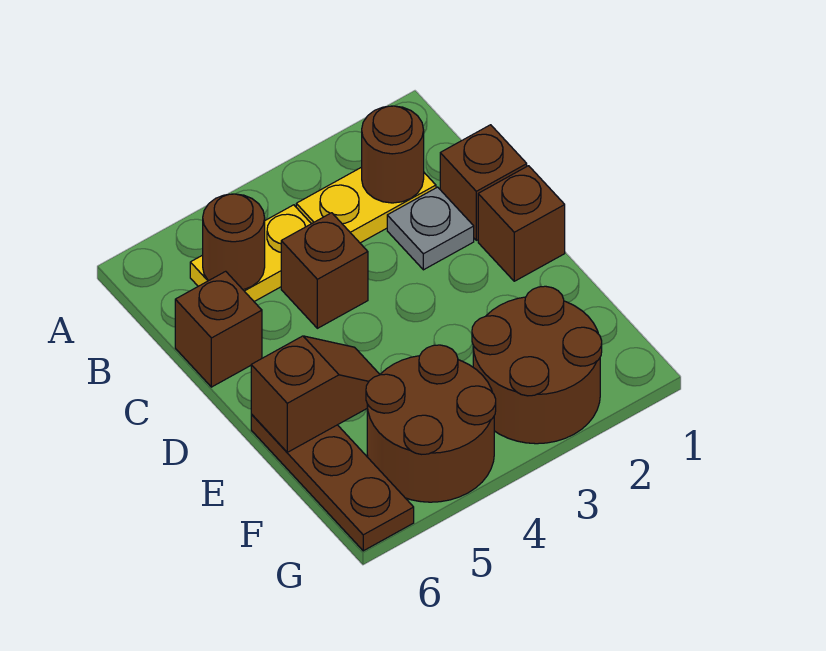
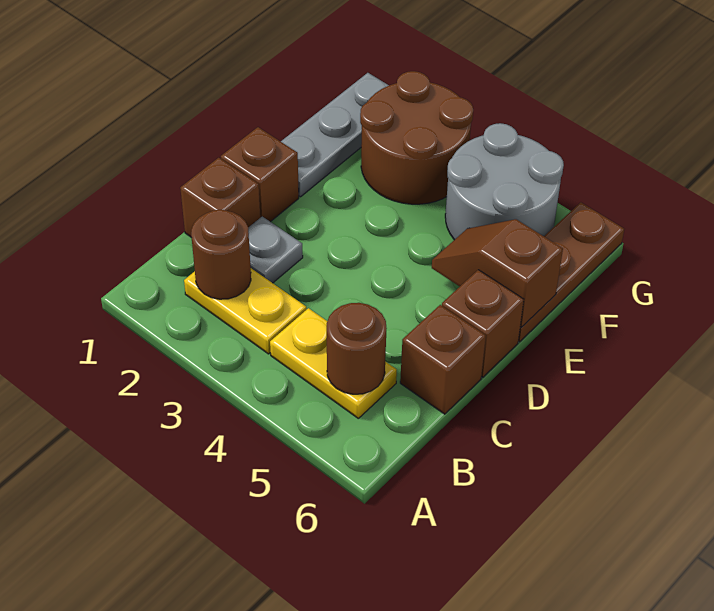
brown 1x1 brick [281,213,368,328] -> brown 1x1 brick moved to [442,270,524,377]
none -> grey 1x3 plate [281,73,389,197]
brown 2x2 round brick [366,345,496,502] -> grey 2x2 round brick [445,123,564,240]

